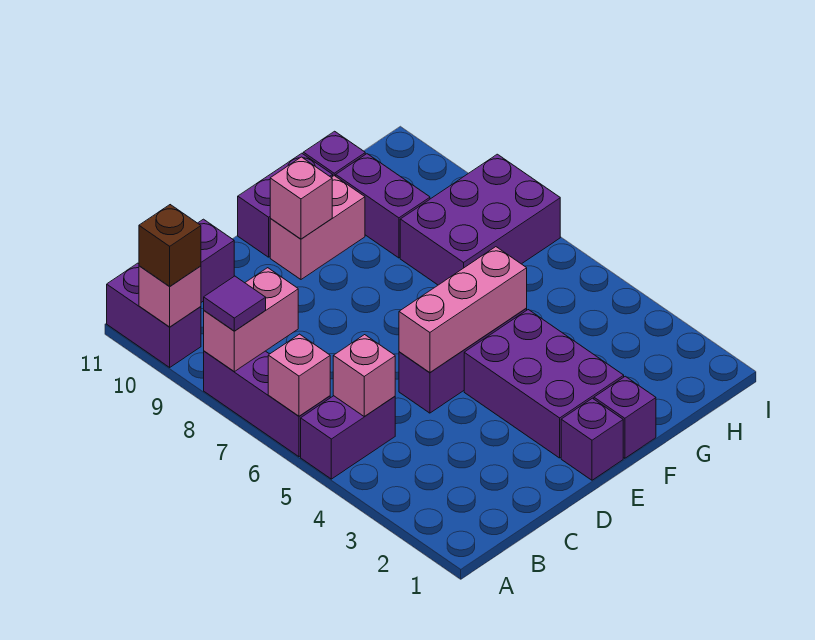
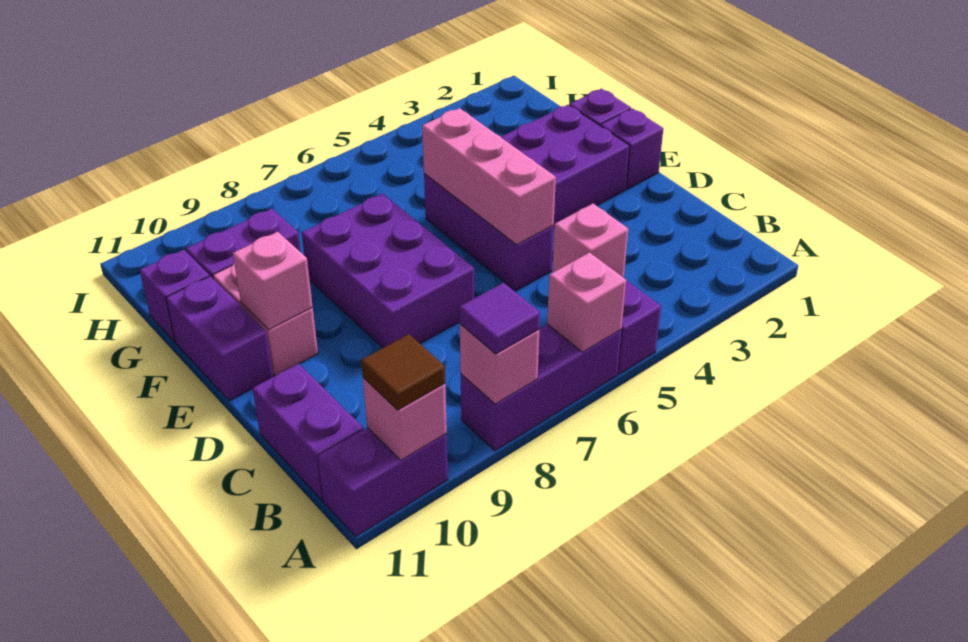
pink 1x2 brick [204,268,298,372] -> pink 1x1 brick [460,324,539,404]
brown 1x1 brick [139,205,201,287] -> brown 1x1 tile [361,334,445,410]
purple 2x3 brick [400,154,560,285] -> purple 2x3 brick moved to [302,194,474,348]

